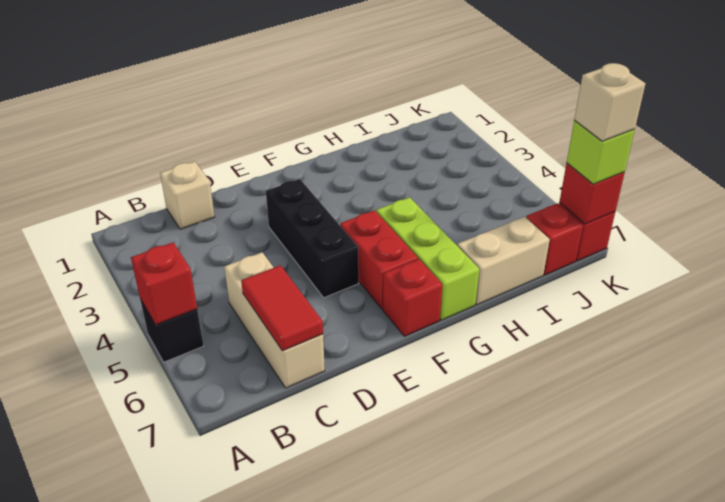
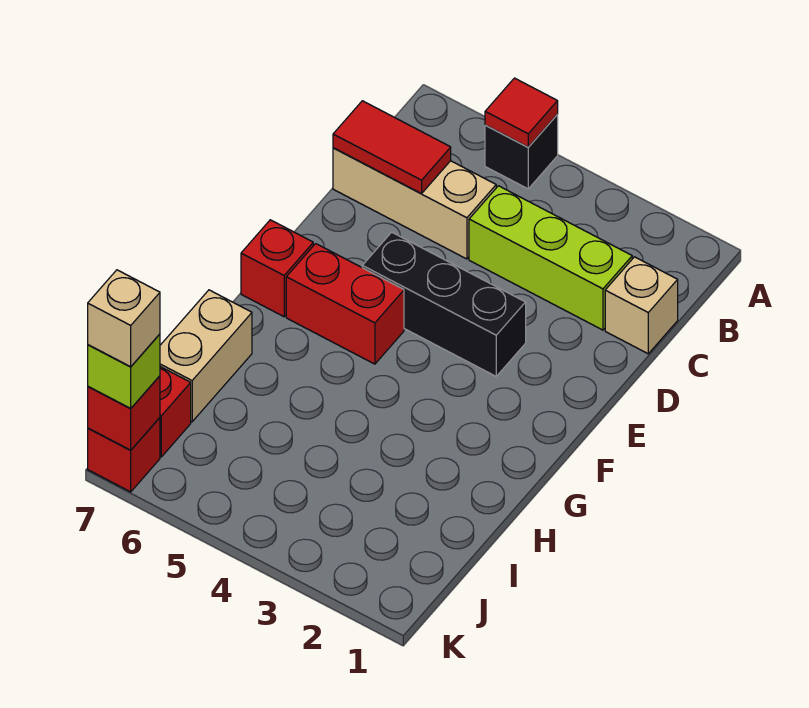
red 1x1 brick [131,242,197,325] -> red 1x1 tile [485,78,558,147]
lime 1x3 brick [376,197,479,320] -> lime 1x3 brick moved to [469,186,632,330]

